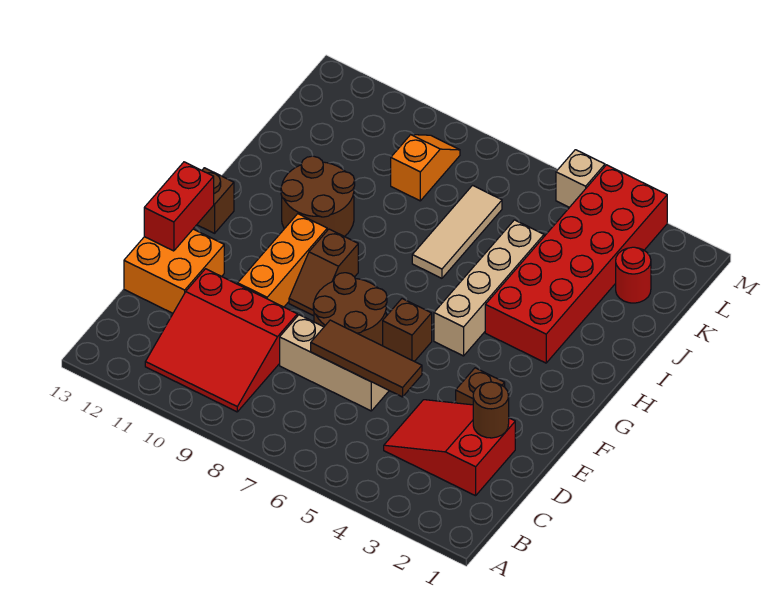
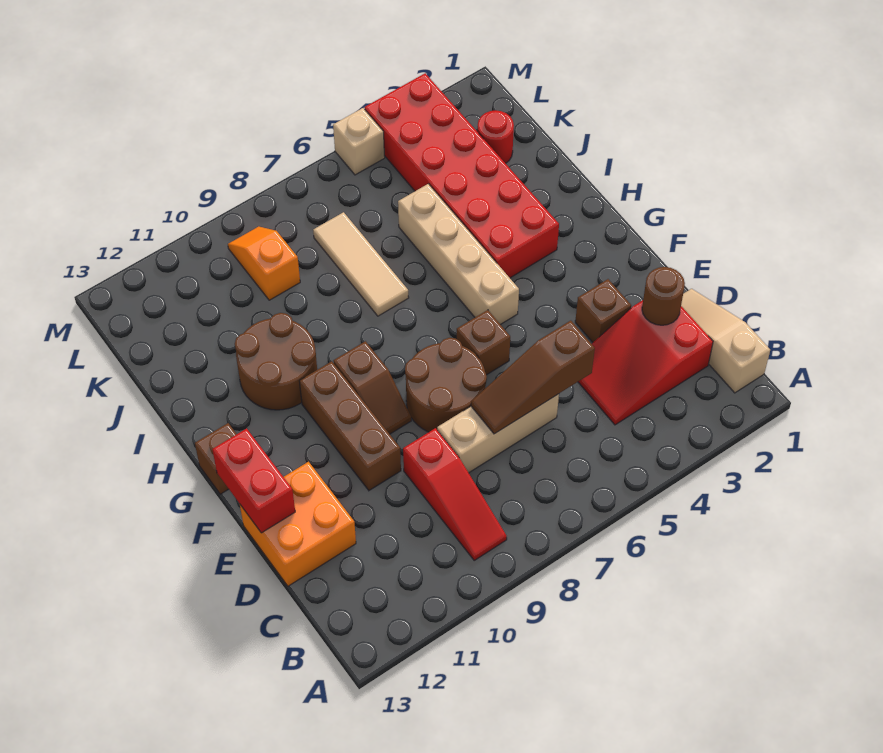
none -> tan 1x3 slope [681,289,770,393]
red 3x3 slope [145,269,297,412] -> red 1x3 slope [403,428,507,560]
brown 1x3 tile [311,320,422,397] -> brown 1x3 slope [471,321,595,434]
orange 1x3 brick [238,214,327,307] -> brown 1x3 brick [299,361,401,490]

